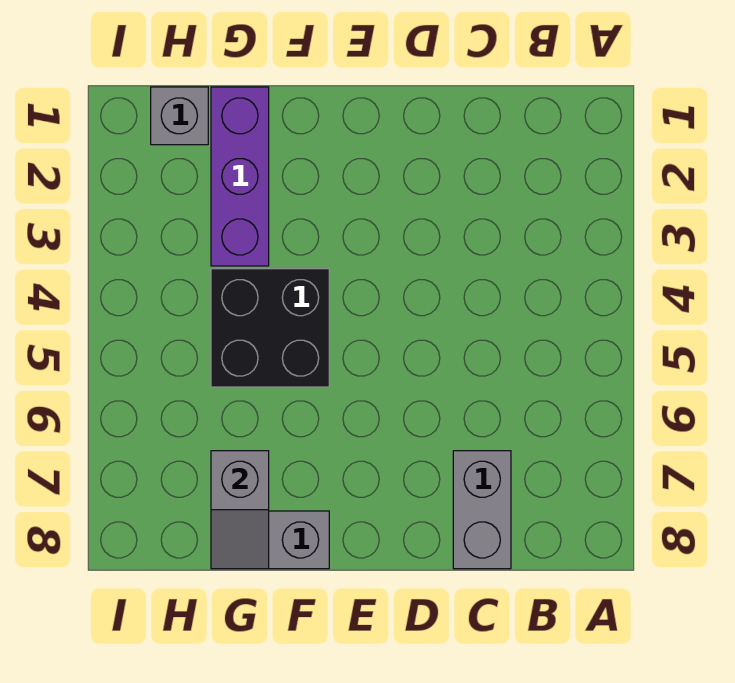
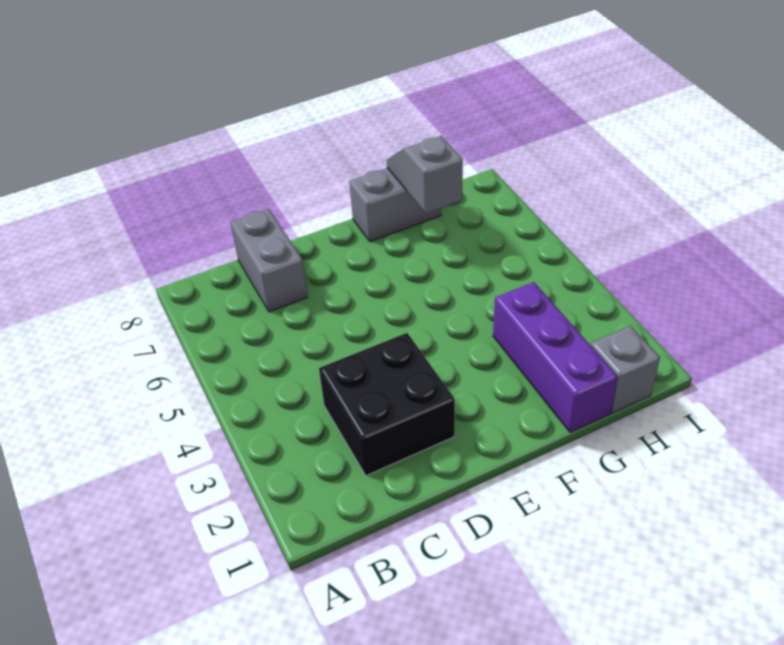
black 2x2 brick [211,269,329,387] -> black 2x2 brick moved to [319,333,455,476]

